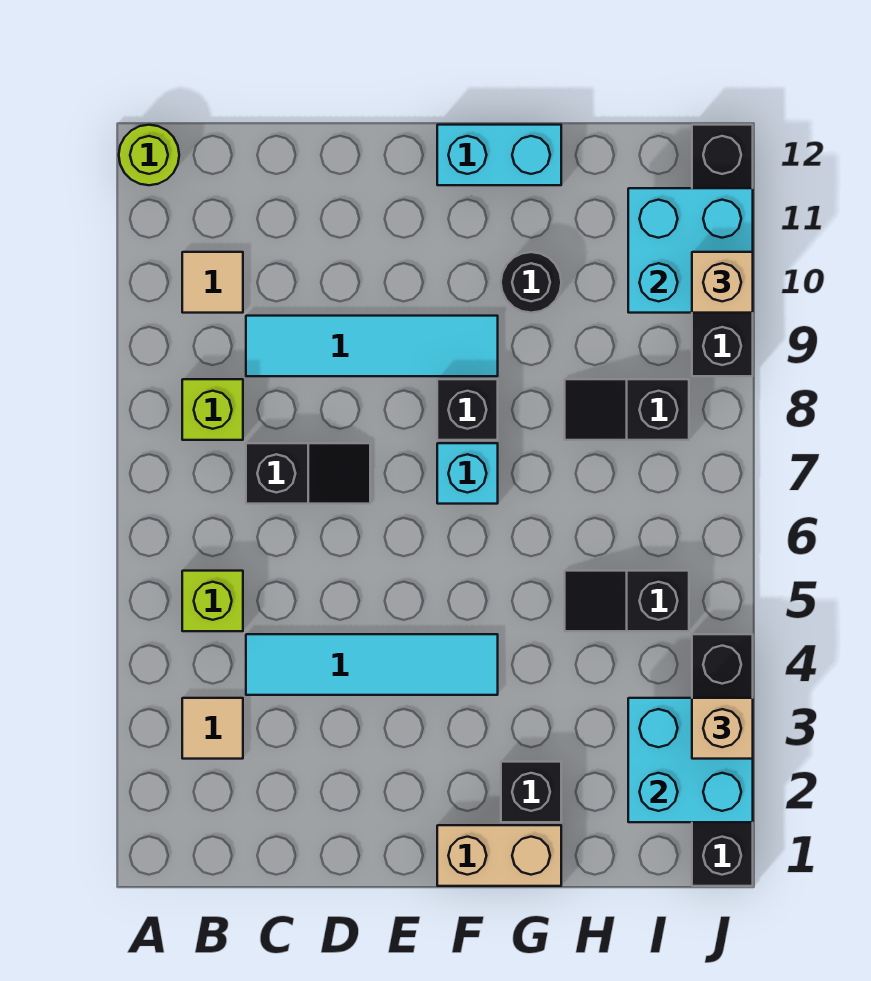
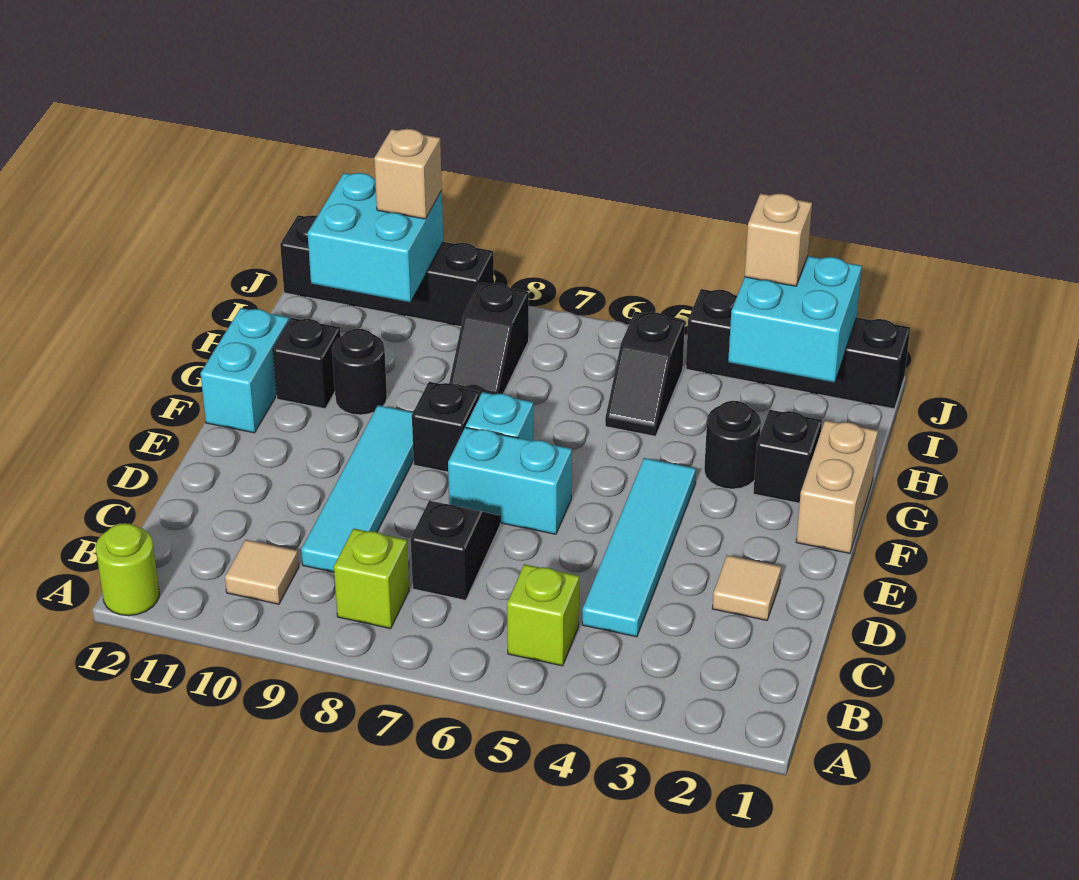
tan 1x1 tile [182,698,243,759] -> tan 1x1 tile moved to [712,555,781,620]
none -> cyan 1x2 brick [448,427,572,534]
none -> black 1x1 round brick [704,401,761,489]
none -> black 1x1 brick [273,318,341,409]

